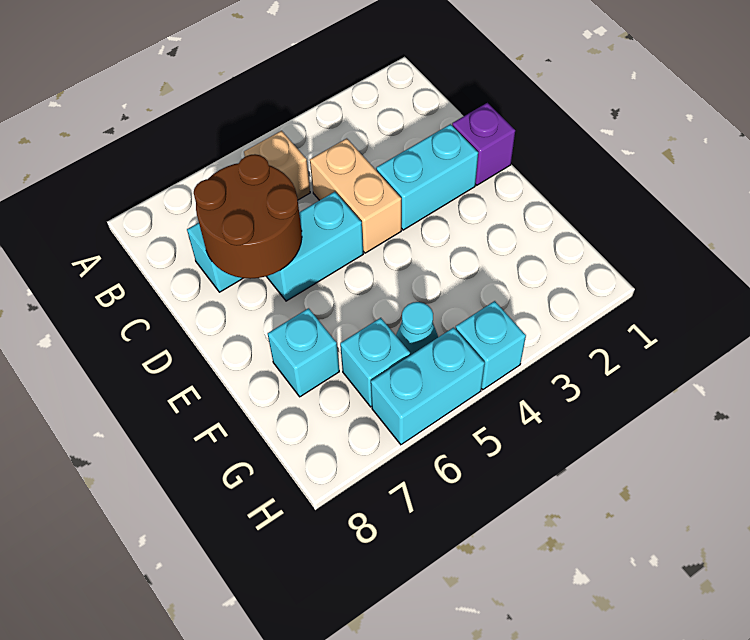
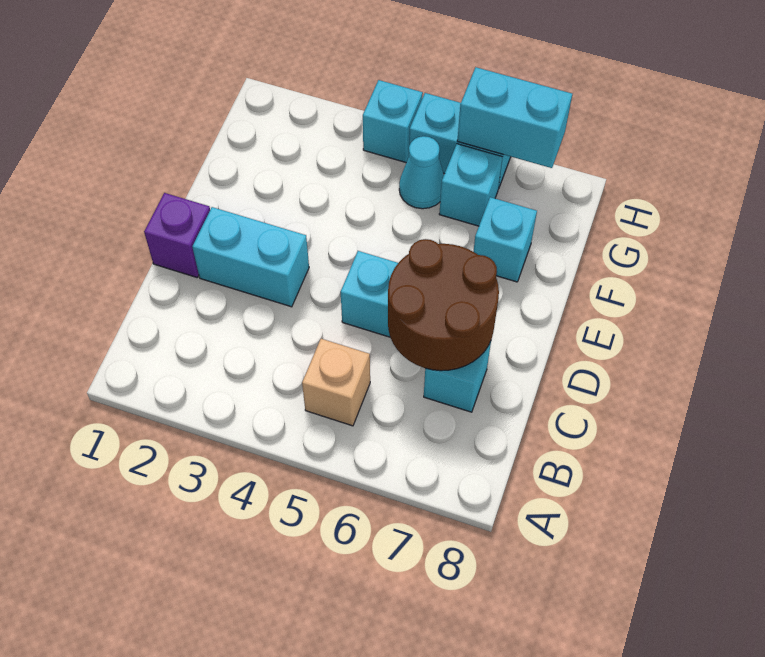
tan 1x2 brick [310,138,401,253] -> none
none -> cyan 1x2 brick [457,67,572,168]

